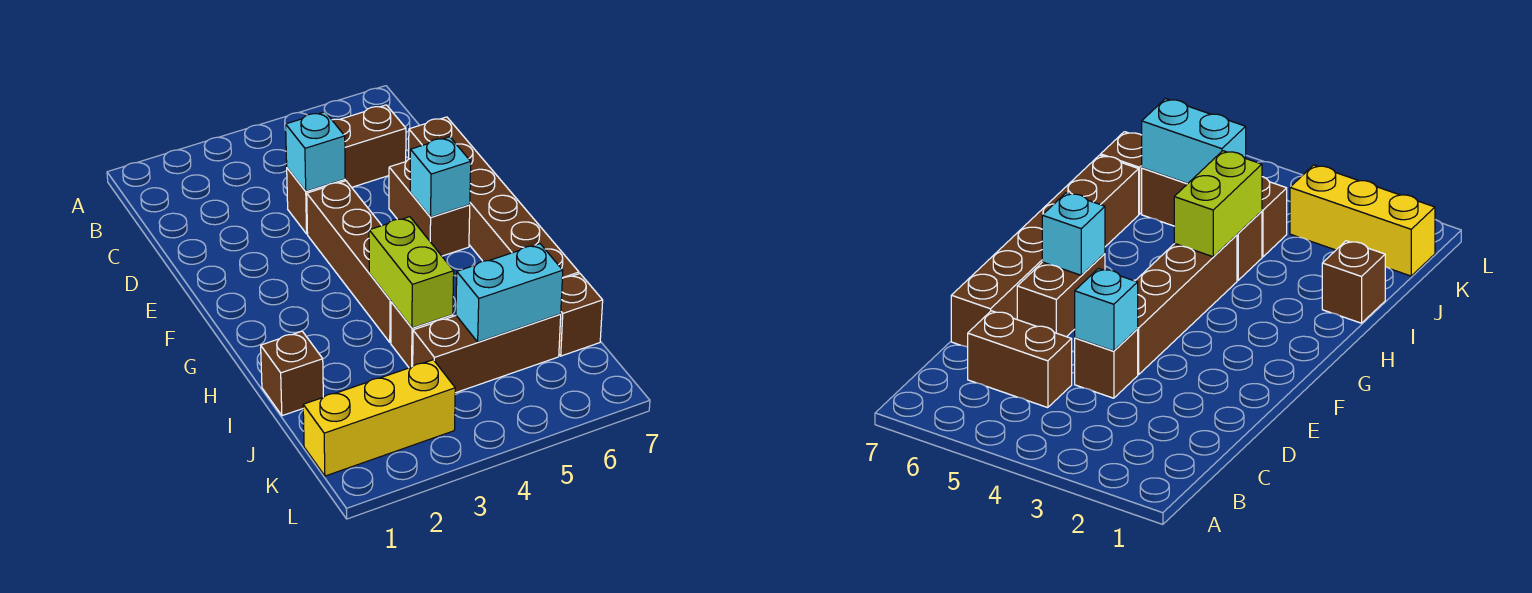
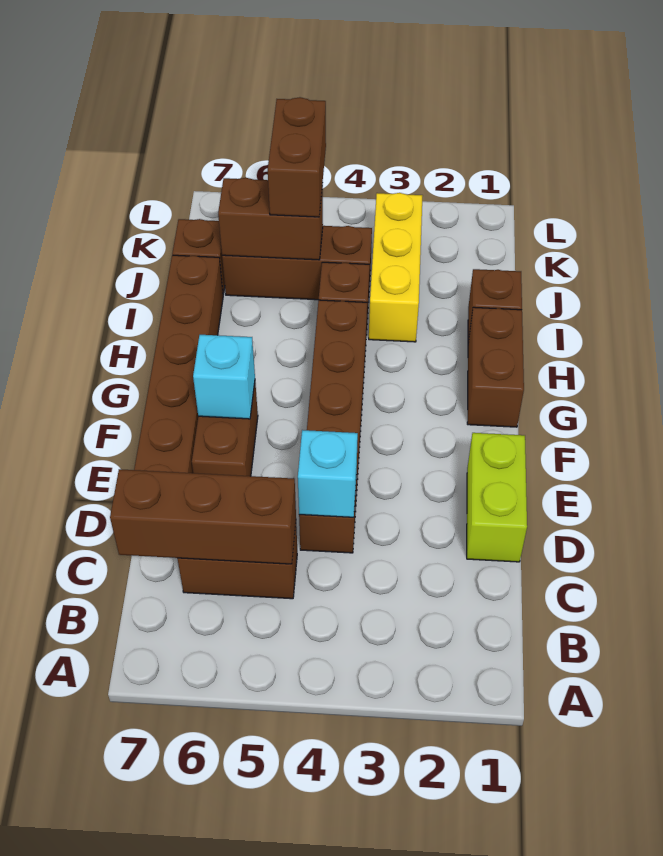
none -> brown 1x3 brick [110,469,296,564]
none -> brown 1x2 brick [467,307,524,427]
lime 1x2 brick [369,217,454,328] -> lime 1x2 brick moved to [467,433,527,562]
cyan 1x2 brick [456,244,563,342] -> brown 1x2 brick [218,178,323,260]
none -> brown 1x2 brick [268,97,326,217]
yellow 1x3 brick [303,360,455,476] -> yellow 1x3 brick turned to [369,193,422,342]

